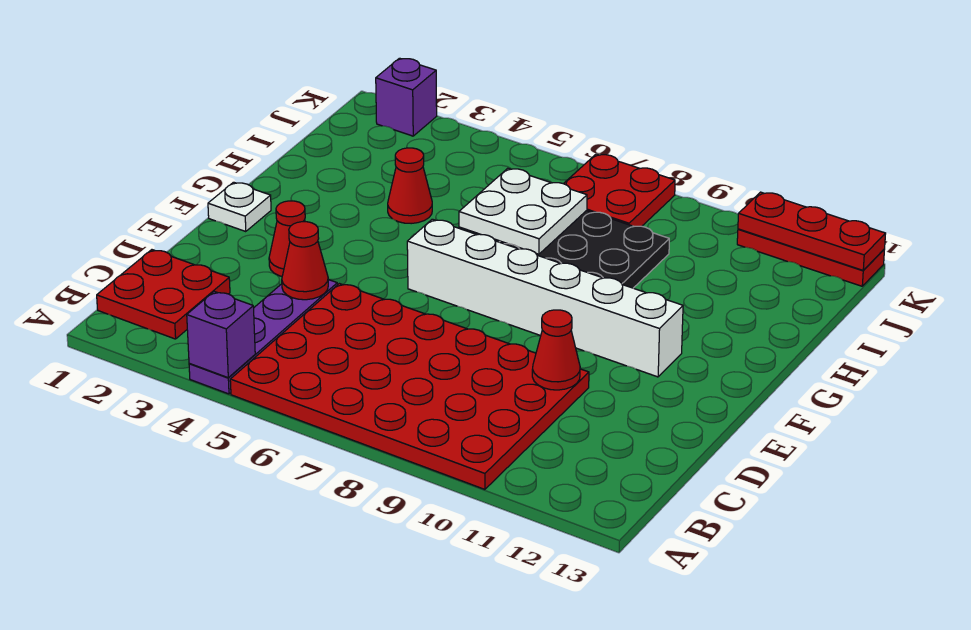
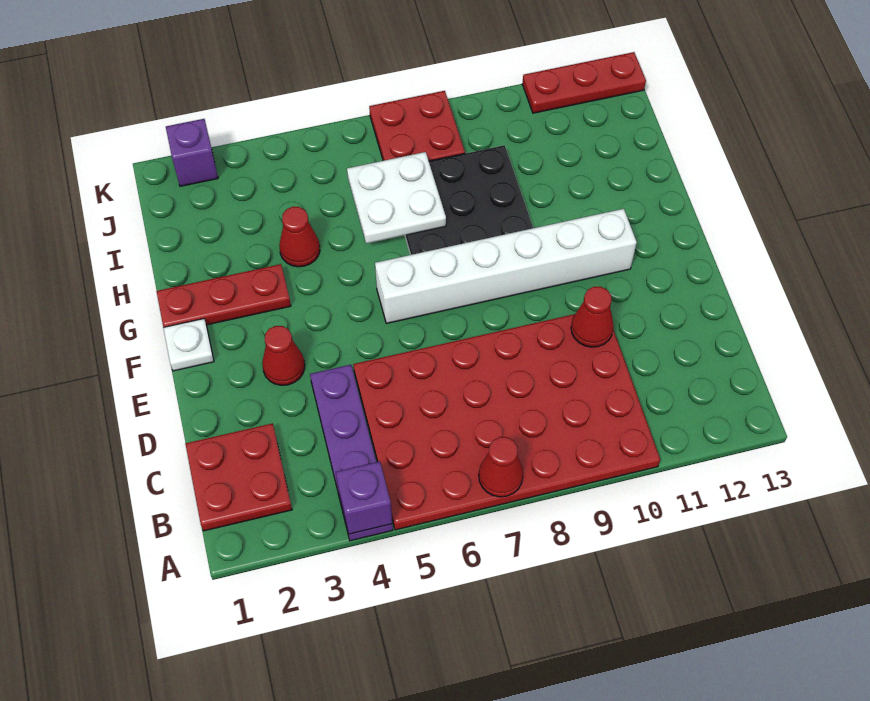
red 1x1 cone [282,222,328,300] -> red 1x1 cone moved to [479,437,523,497]
red 1x3 plate [738,192,886,270] -> red 1x3 plate moved to [156,264,291,327]

